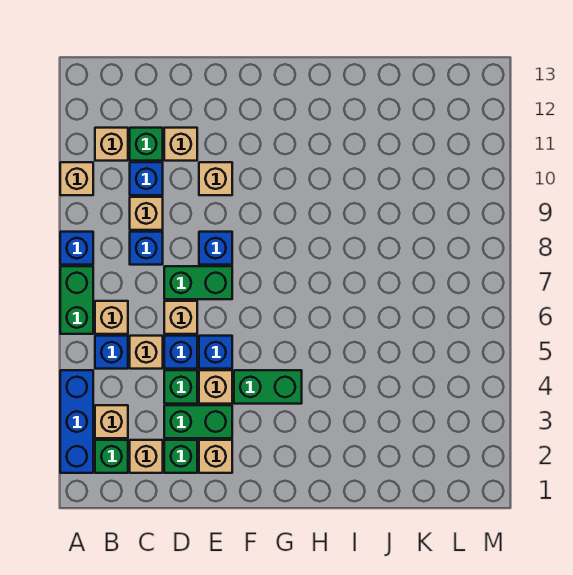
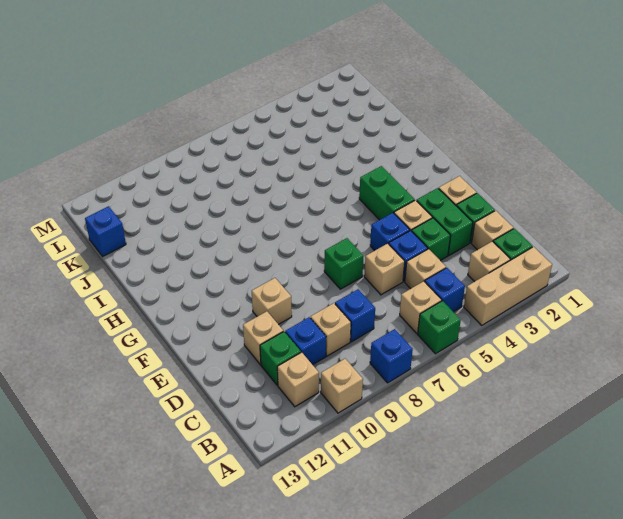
blue 1x3 brick [60,370,93,473] -> tan 1x3 brick [464,247,552,325]
green 1x2 brick [60,266,93,334] -> green 1x1 brick [418,301,461,354]
green 1x2 brick [164,266,232,299] -> green 1x1 brick [324,238,364,289]
blue 1x1 brick [199,232,232,265] -> blue 1x1 brick moved to [85,206,126,256]

